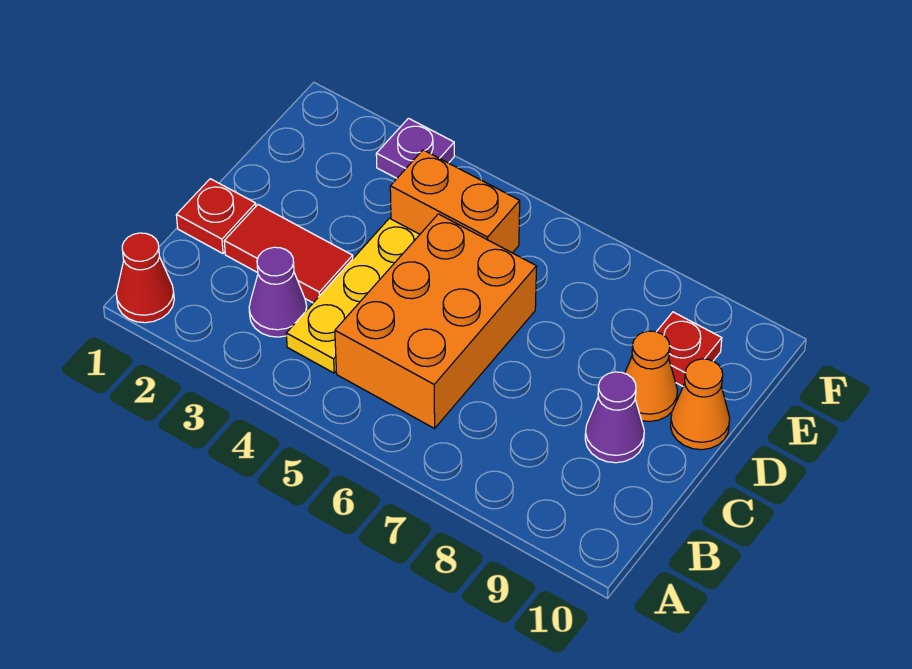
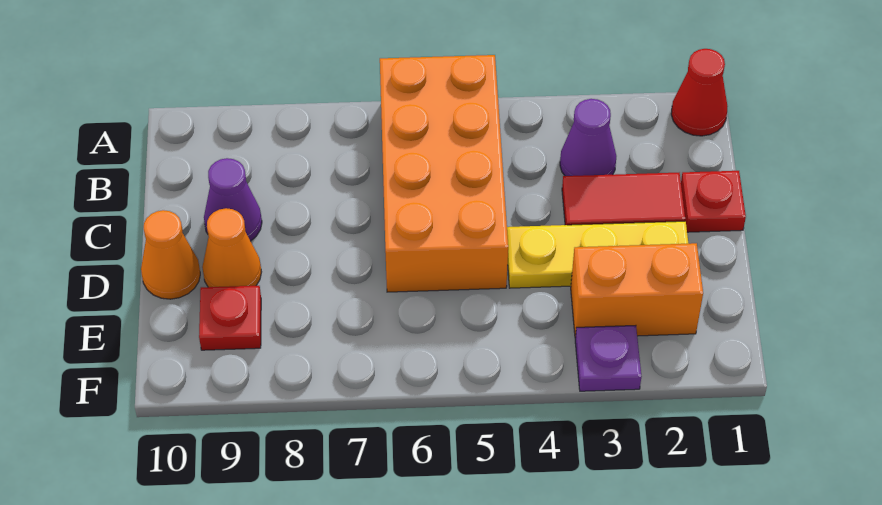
yellow 1x3 plate [286,218,420,373] -> yellow 1x3 plate turned to [507,221,689,288]
orange 2x3 brick [335,214,537,428] -> orange 2x4 brick [380,55,508,292]
orange 1x2 brick [390,150,520,253] -> orange 1x2 brick moved to [571,243,703,337]

